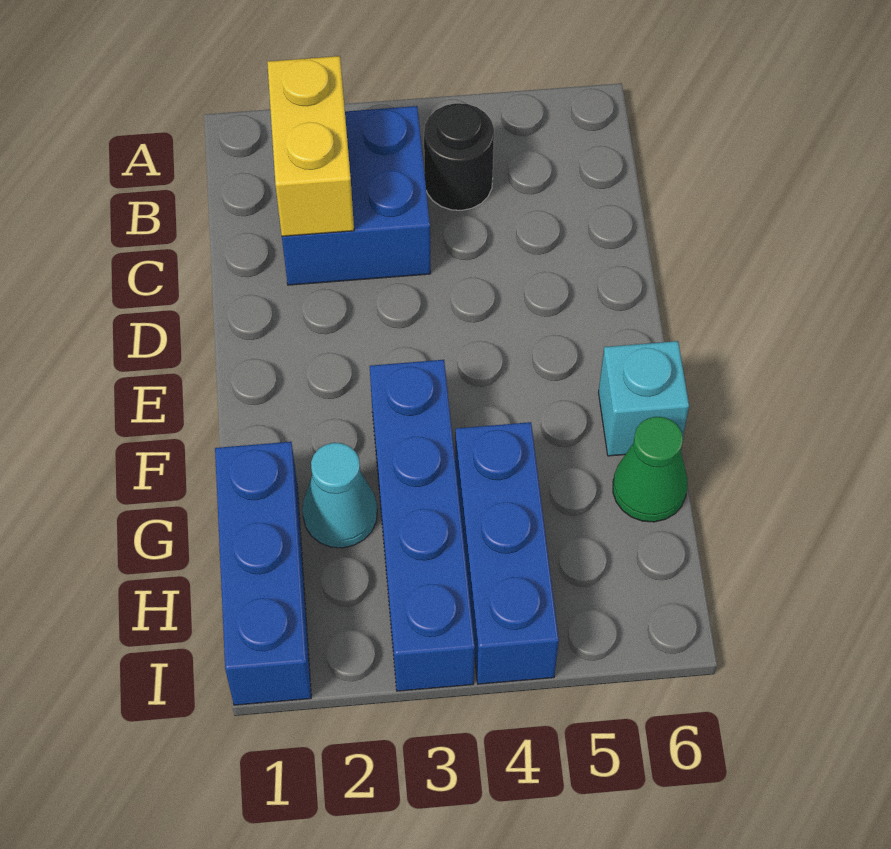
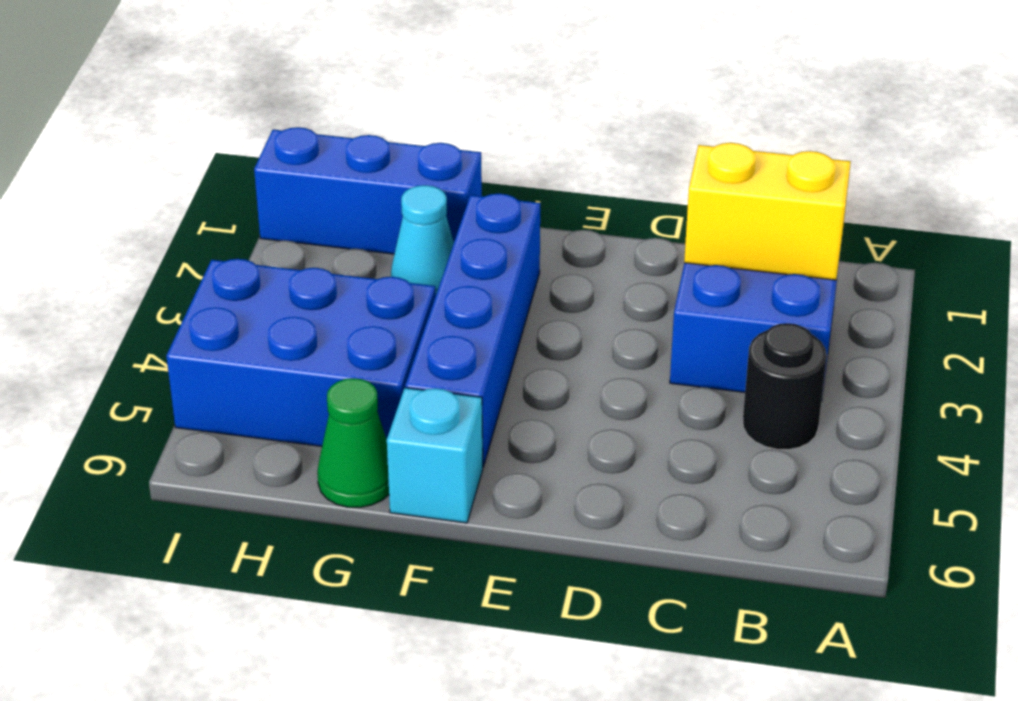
blue 1x4 brick [370,360,475,691] -> blue 1x4 brick turned to [405,193,540,467]
blue 1x3 brick [455,422,559,684] -> blue 2x3 brick [166,259,436,446]

